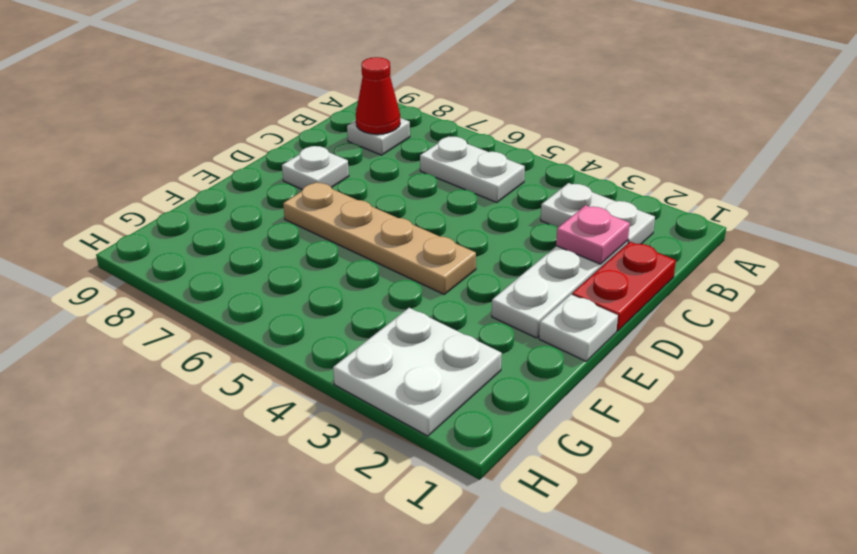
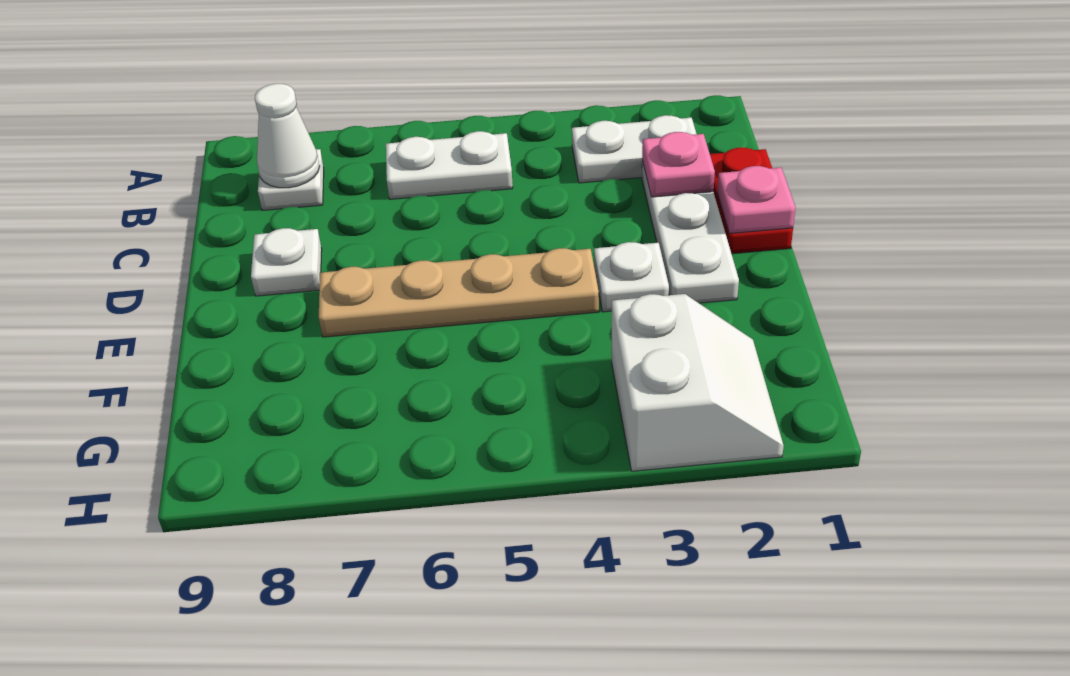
red 1x1 cone [356,57,400,134] -> white 1x1 cone [255,84,320,188]
none -> pink 1x1 plate [717,166,796,234]
white 1x1 plate [539,295,618,361] -> white 1x1 plate moved to [594,242,669,312]
white 2x2 plate [333,308,502,436] -> white 2x2 slope [612,294,784,471]

